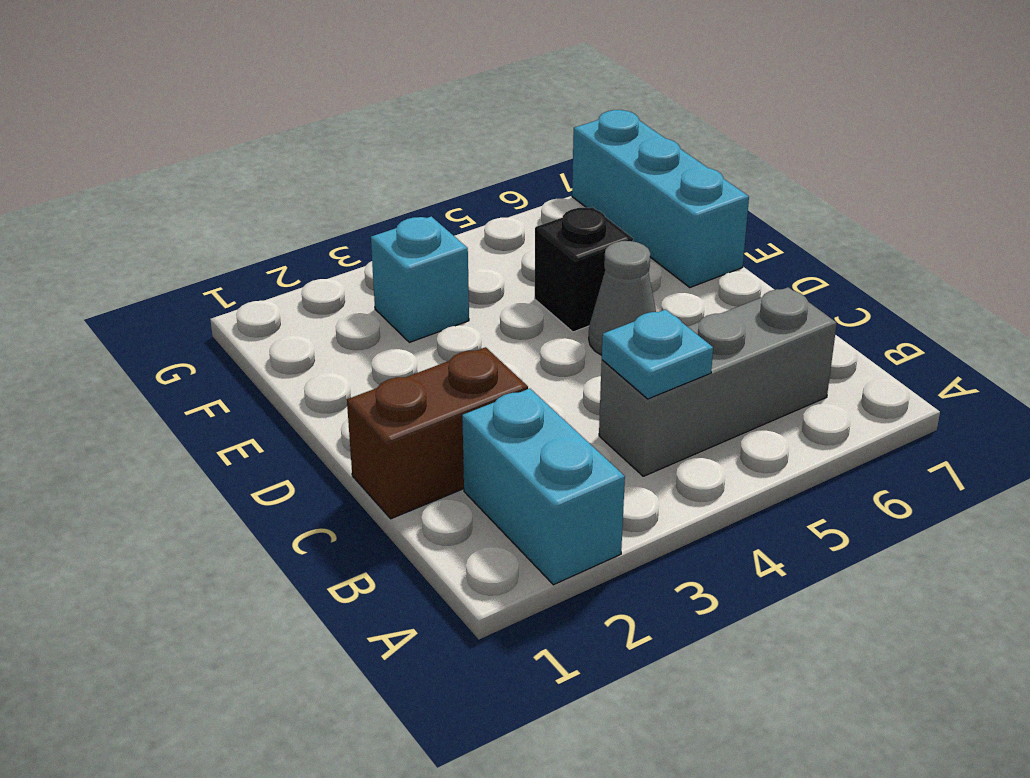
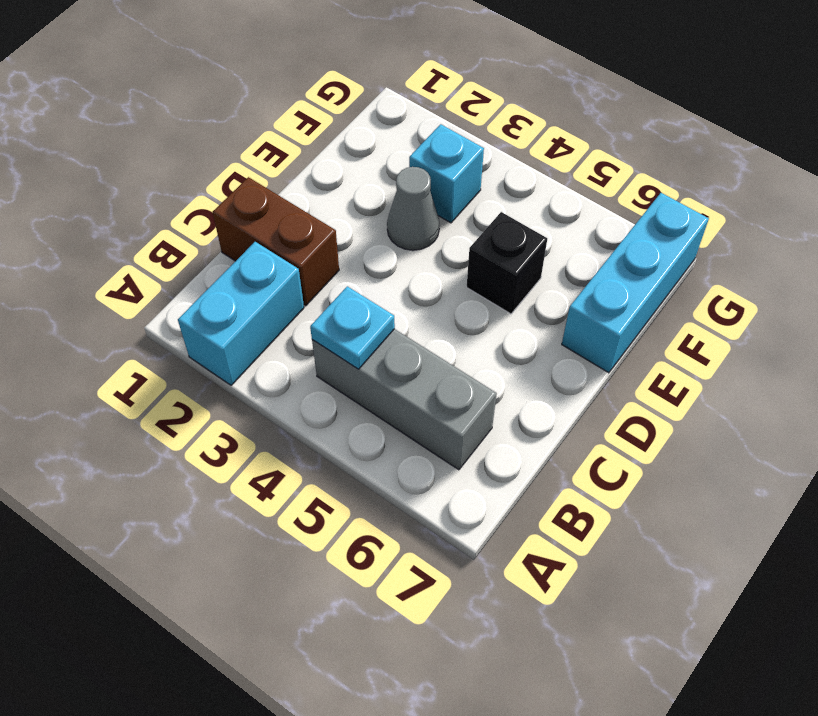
grey 1x1 cone [589,241,656,355] -> grey 1x1 cone moved to [387,167,439,250]

